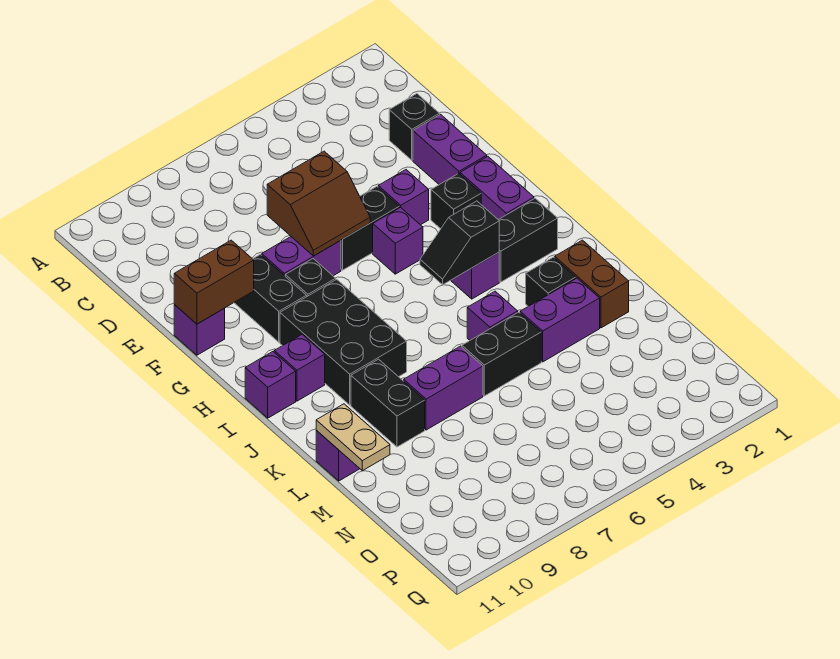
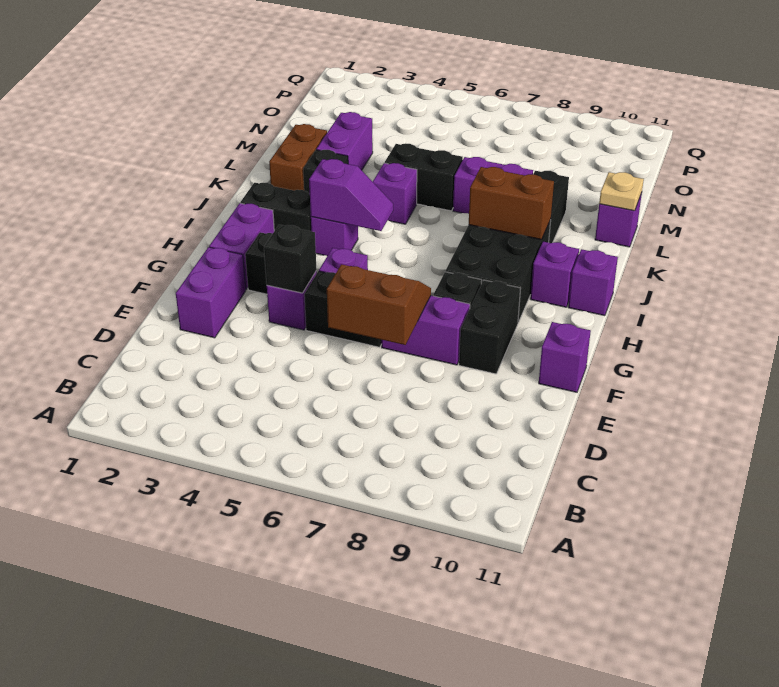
black 1x1 brick [389,94,440,160] -> black 1x1 brick moved to [264,225,316,293]
brown 1x2 brick [174,240,254,324] -> brown 1x2 brick moved to [469,167,554,240]
black 1x2 slope [420,201,499,285] -> purple 1x2 slope [309,159,393,231]
purple 1x2 brick [520,278,600,362] -> purple 1x2 brick turned to [316,112,373,170]
tan 1x2 plate [316,404,390,471] -> tan 1x1 plate [599,172,644,211]

